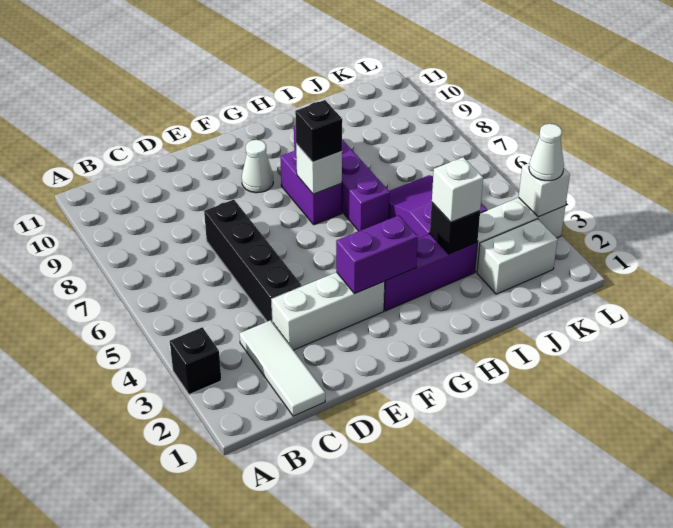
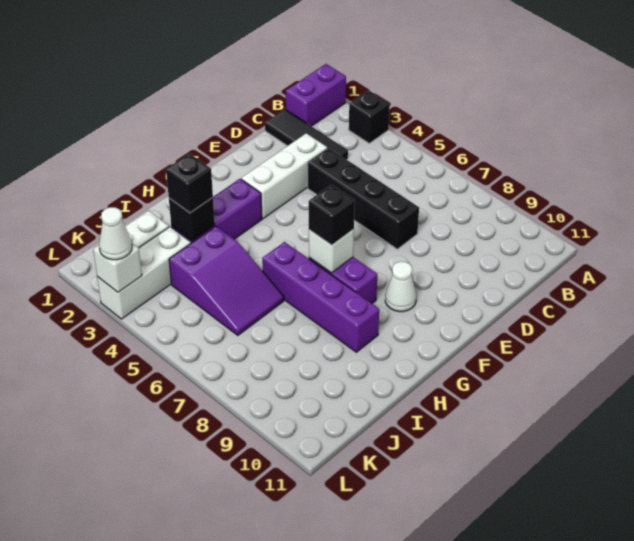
white 1x3 tile [239,320,325,416] -> black 1x3 tile [265,109,348,160]
purple 1x2 brick [336,215,418,294] -> purple 1x2 brick moved to [286,64,346,126]
white 1x1 brick [432,157,483,222] -> black 1x1 brick [166,154,213,213]

